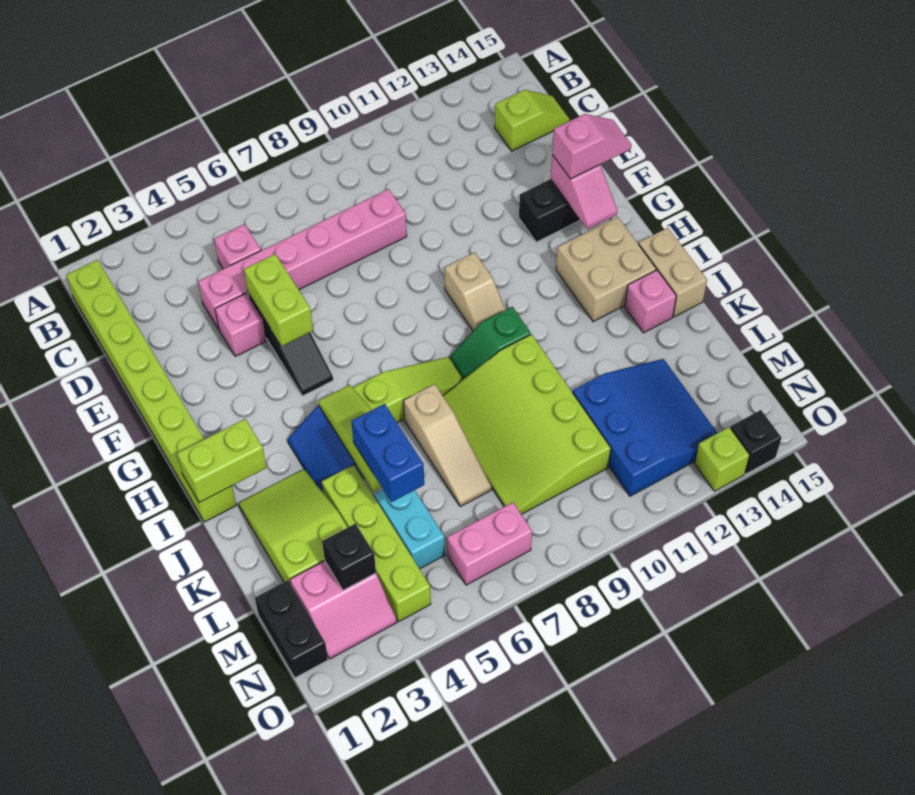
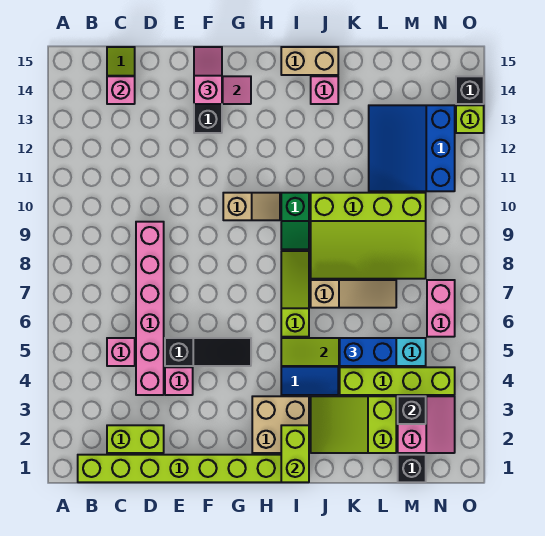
none -> pink 1x1 brick [107,76,135,104]
lime 1x2 brick [244,254,313,346] -> lime 1x2 brick moved to [107,425,164,453]
tan 2x2 brick [556,217,656,322] -> tan 2x2 brick moved to [252,396,309,453]
blue 3x3 slope [572,359,717,496] -> blue 3x3 slope turned to [369,105,455,191]
black 1x2 brick [255,580,328,678] -> black 1x1 brick [398,455,426,482]

